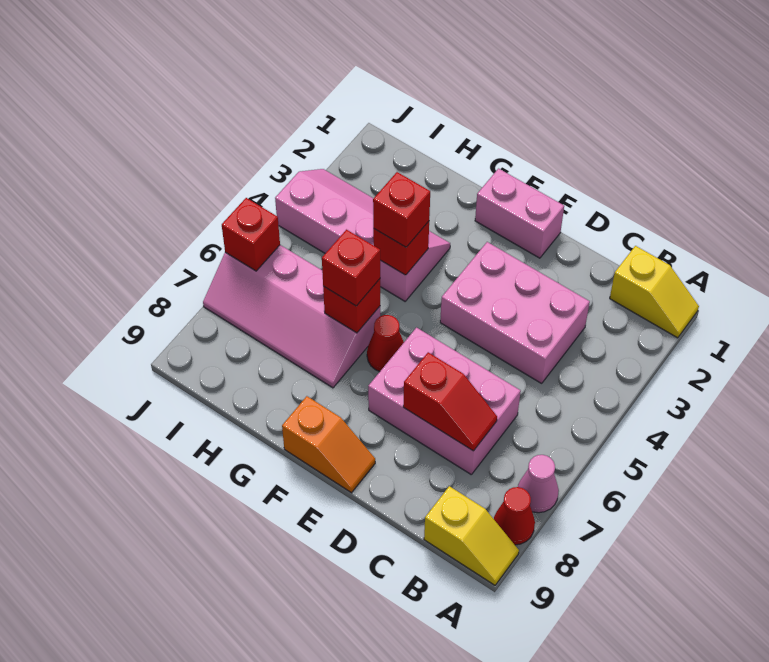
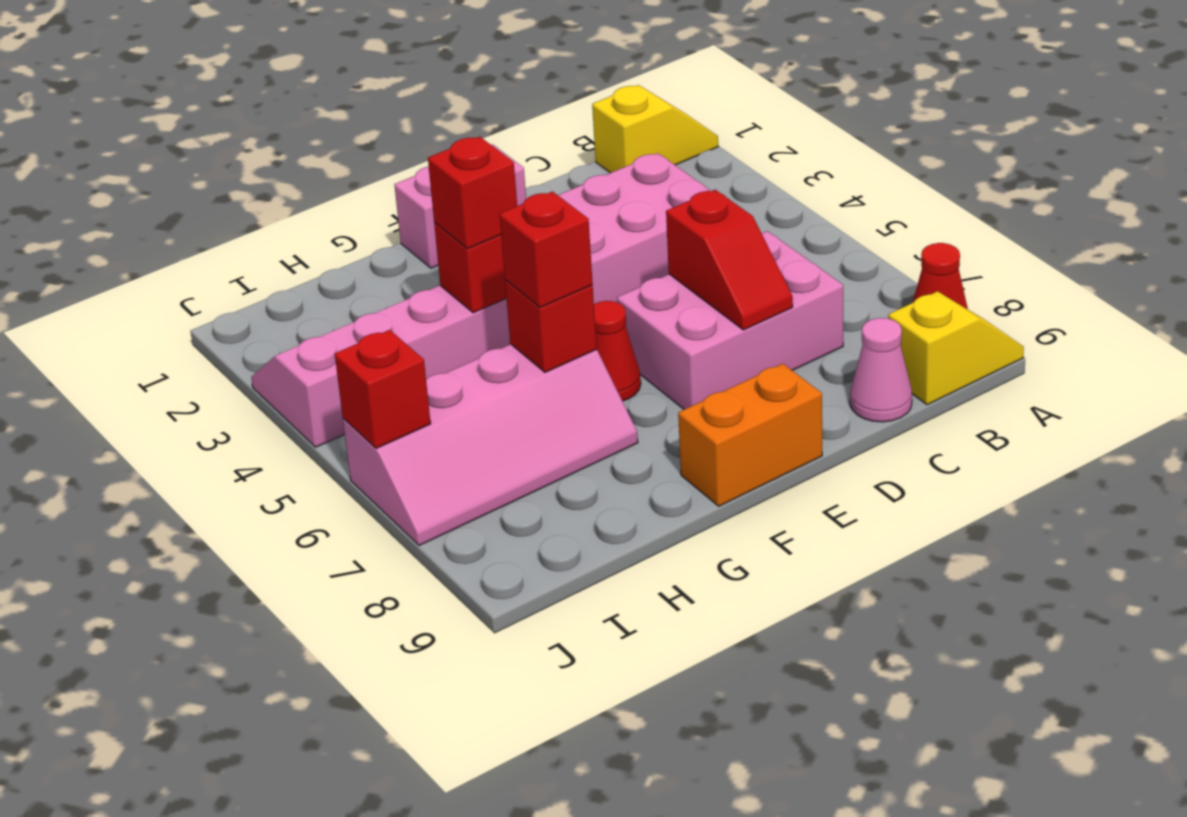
pink 1x1 cone [518,455,559,513] -> pink 1x1 cone moved to [850,318,912,422]
red 1x2 slope [403,352,497,451] -> red 1x2 slope turned to [666,190,793,330]
orange 1x2 slope [282,396,375,493] -> orange 1x2 brick [678,364,822,506]

